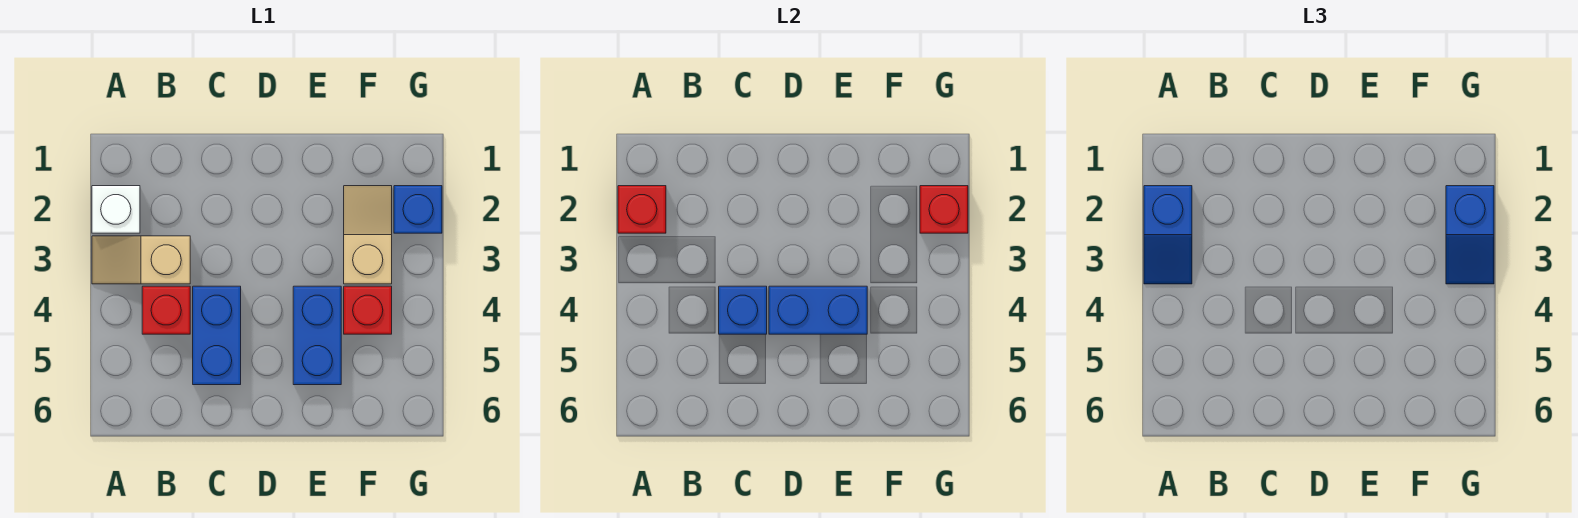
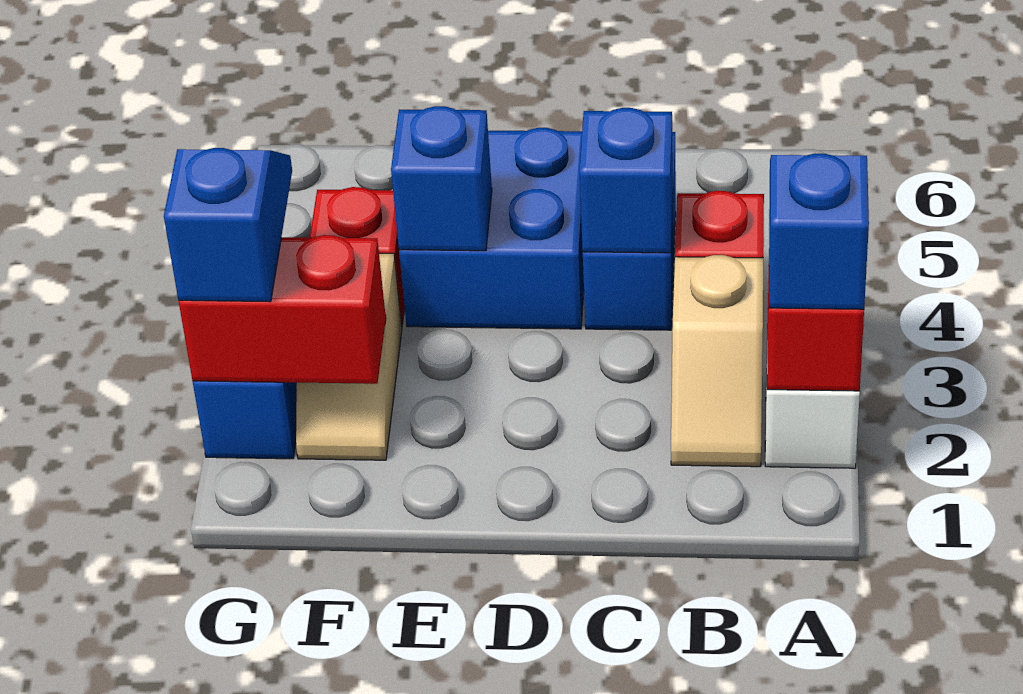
tan 1x2 slope [92,236,190,284] -> tan 1x2 slope turned to [671,255,763,467]
blue 1x2 brick [769,286,867,334] -> blue 1x1 brick [391,106,492,251]
blue 1x2 brick [293,286,341,385] -> blue 2x2 brick [399,128,584,329]
red 1x1 brick [920,186,968,233] -> red 1x2 brick [179,235,386,384]

